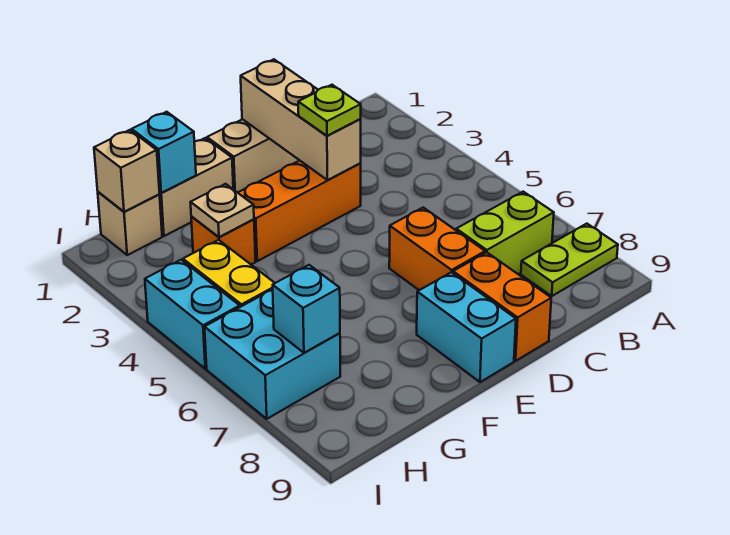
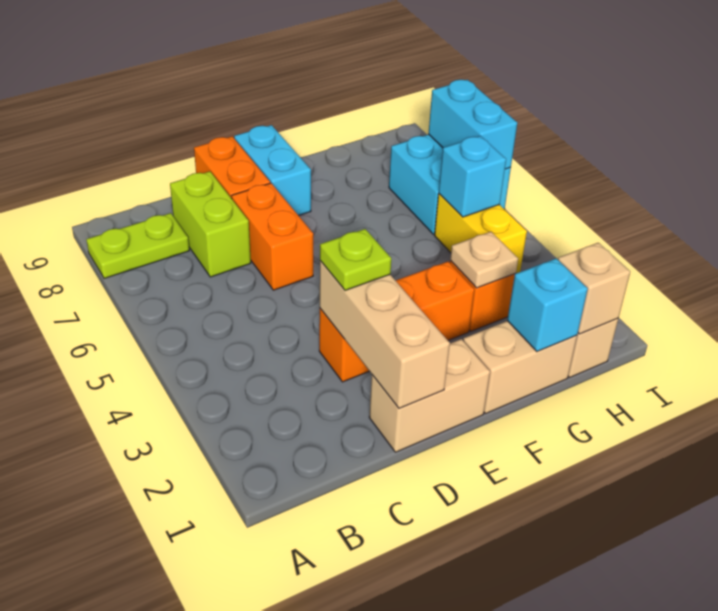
lime 1x2 brick [456,192,554,274] -> lime 1x2 brick turned to [170,171,251,277]
cyan 1x1 brick [273,265,340,353] -> cyan 1x1 brick moved to [439,136,506,217]
cyan 1x2 brick [145,260,240,369] -> cyan 1x2 brick moved to [428,80,517,169]

